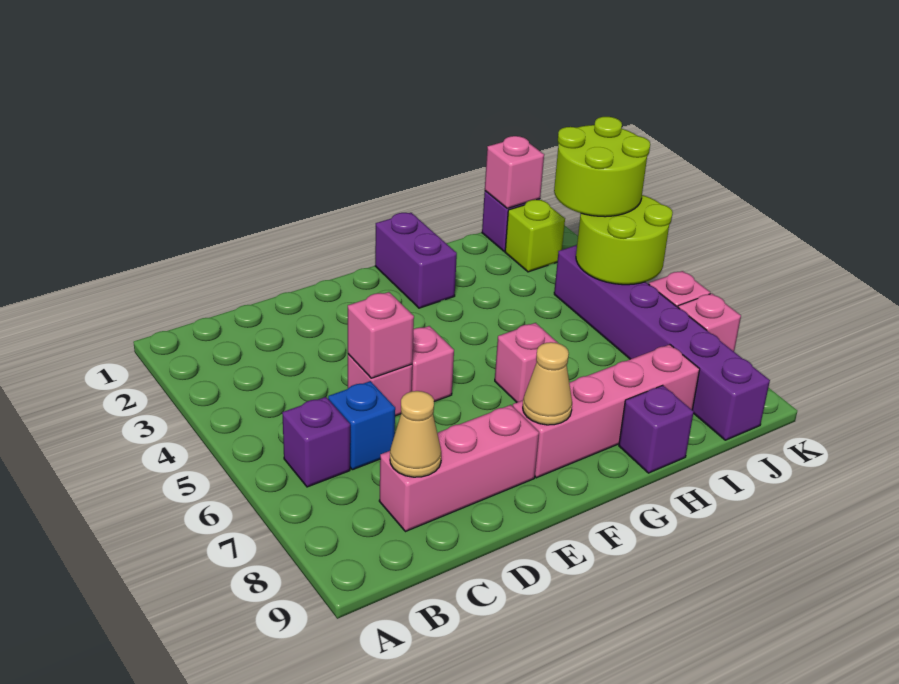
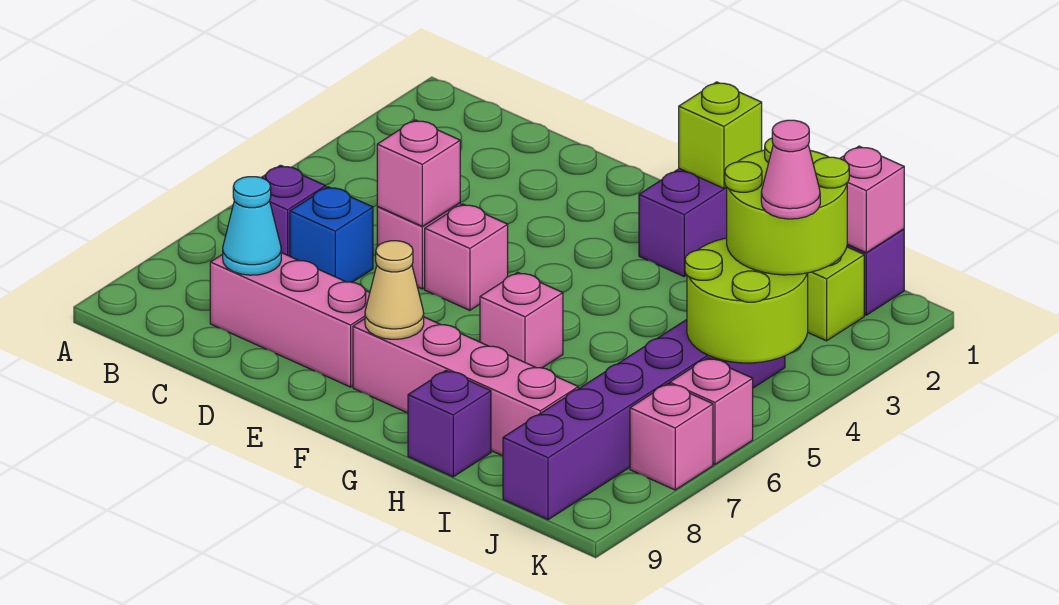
tan 1x1 cone [390,391,441,477] -> cyan 1x1 cone [223,177,281,275]
none -> lime 1x1 brick [679,82,762,188]
none -> pink 1x1 cone [761,120,820,219]

